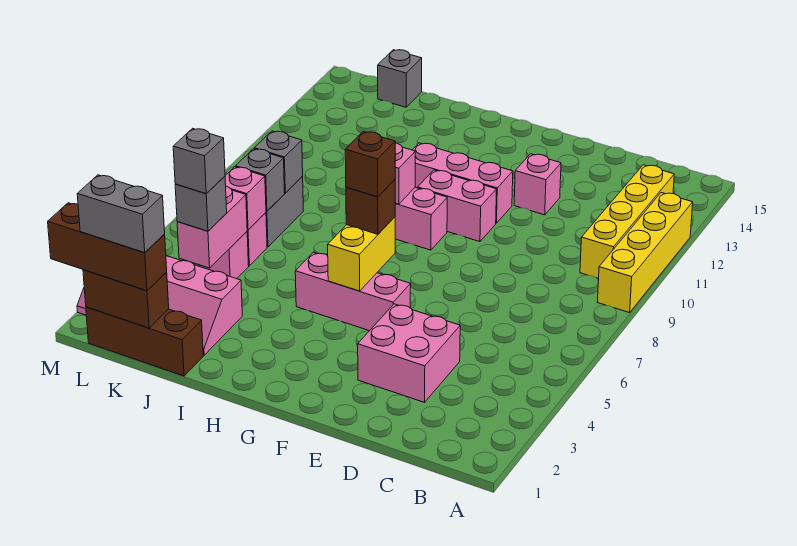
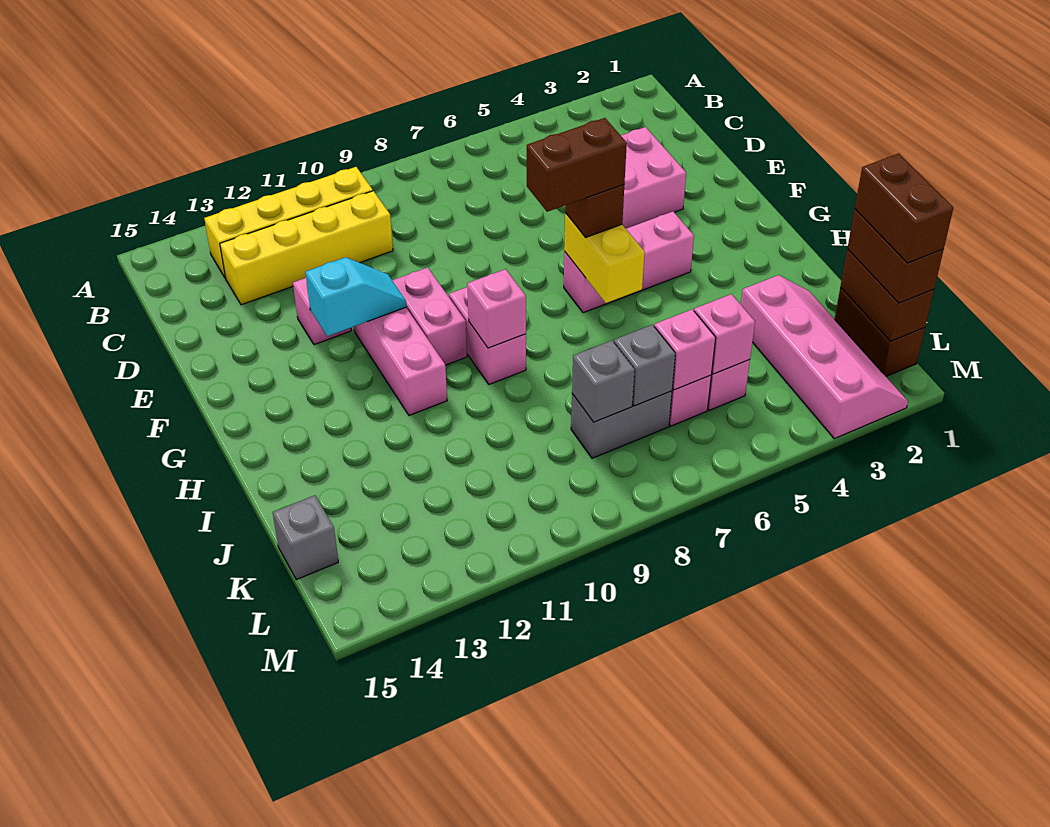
yellow 1x4 brick [597,193,693,313] -> yellow 1x4 brick moved to [220,191,393,305]
pink 1x3 brick [295,252,411,331] -> pink 1x3 brick turned to [564,212,694,313]
none -> cyan 1x2 slope [306,257,406,336]
yellow 1x2 brick [328,217,395,291] -> yellow 1x2 brick turned to [564,213,645,303]
brown 1x1 brick [345,132,395,197] -> brown 1x2 brick [527,118,627,212]
brown 1x3 brick [86,307,203,376] -> brown 1x2 brick [835,288,925,376]
brown 1x3 brick [48,203,167,291] -> brown 1x2 brick [847,209,944,303]
grey 1x2 brick [77,175,165,253] -> brown 1x2 brick [855,153,953,263]
pink 1x2 brick [177,186,247,268] -> pink 1x1 brick [694,294,755,374]
grey 1x1 brick [175,176,227,231] -> none
grey 1x1 brick [173,128,225,194] -> none

